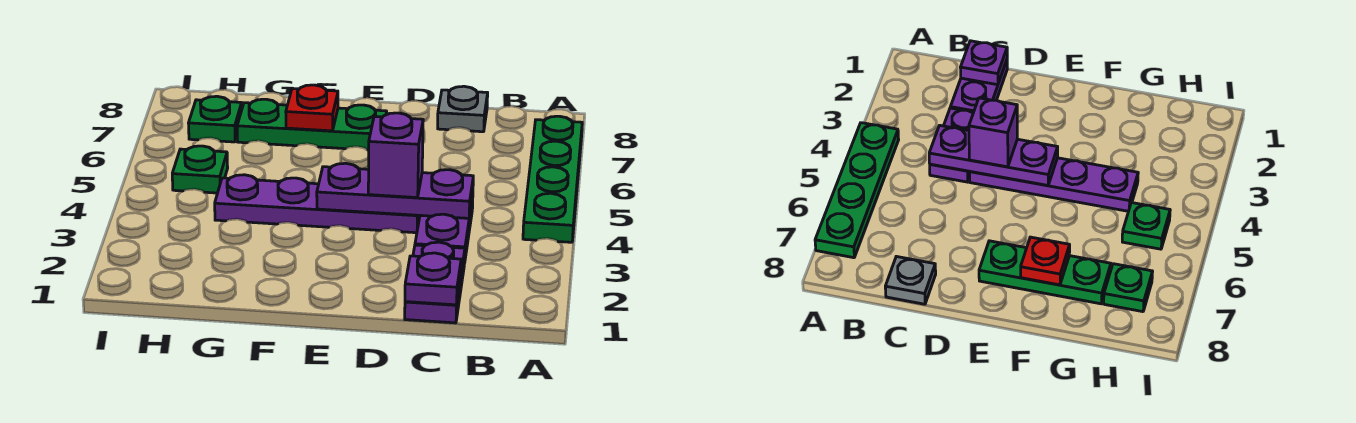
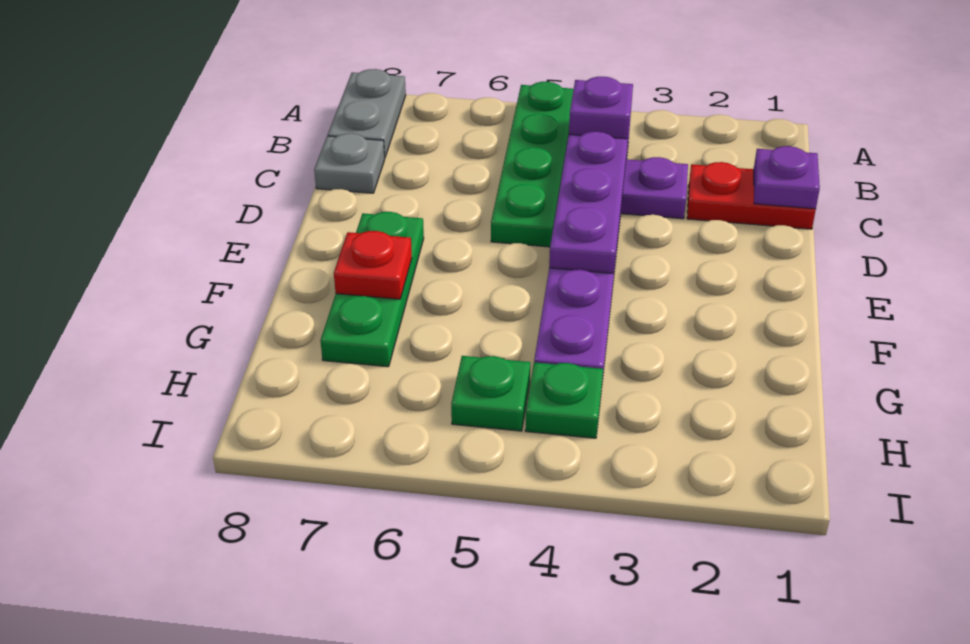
green 1x4 plate [523,116,582,242] -> green 1x4 plate turned to [491,82,574,247]
none -> grey 1x2 plate [328,69,406,158]
purple 1x2 plate [405,242,465,323] -> red 1x2 plate [687,162,816,229]
purple 1x1 brick [368,113,423,198] -> purple 1x1 brick moved to [569,77,633,159]
green 1x1 plate [189,96,242,142] -> green 1x1 plate moved to [525,362,603,438]

